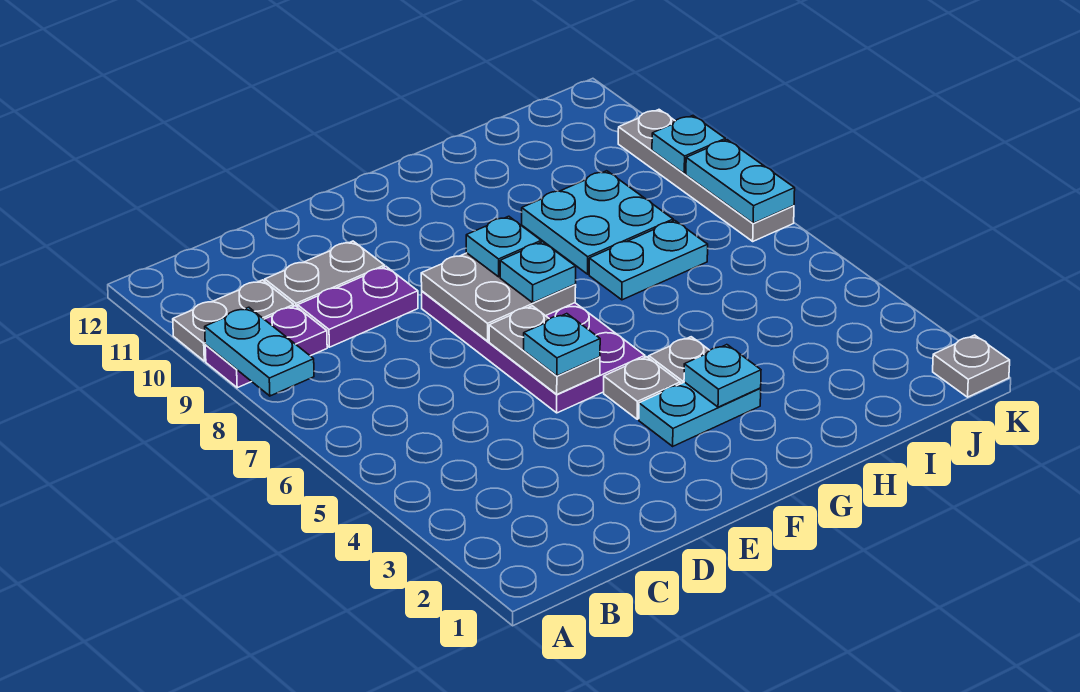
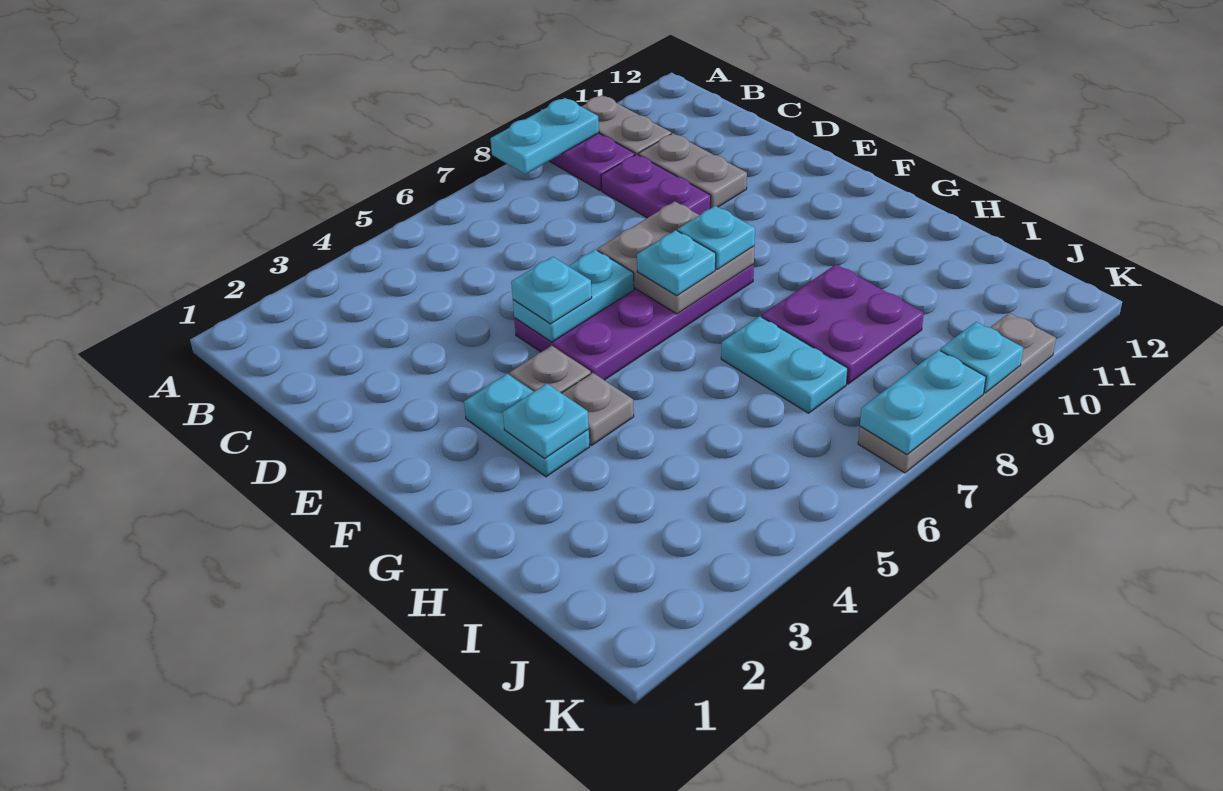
grey 1x2 plate [489,306,600,394] -> cyan 1x2 plate [513,250,634,342]
cyan 2x2 plate [522,171,673,274] -> purple 2x2 plate [762,264,924,384]
grey 1x1 plate [933,335,1010,397] -> none

